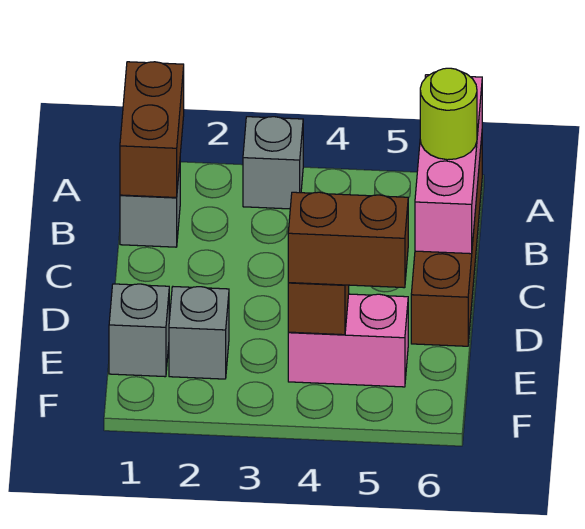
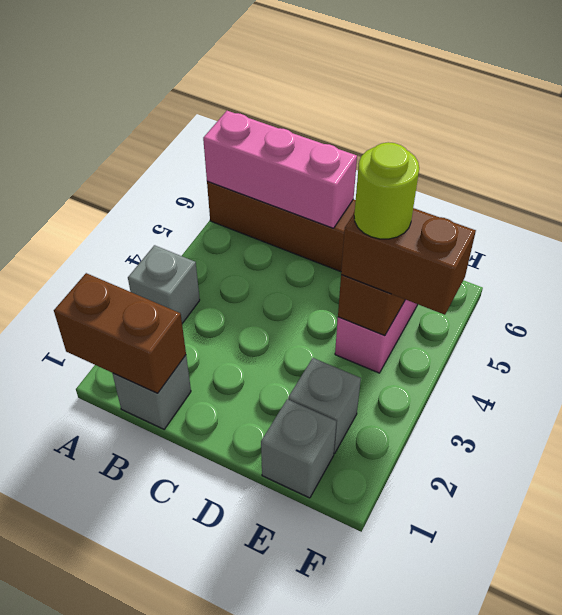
lime 1x1 round brick [420,68,477,160] -> lime 1x1 round brick moved to [354,142,419,239]
brown 1x2 brick [288,192,408,288] -> brown 1x2 brick turned to [341,208,476,315]

